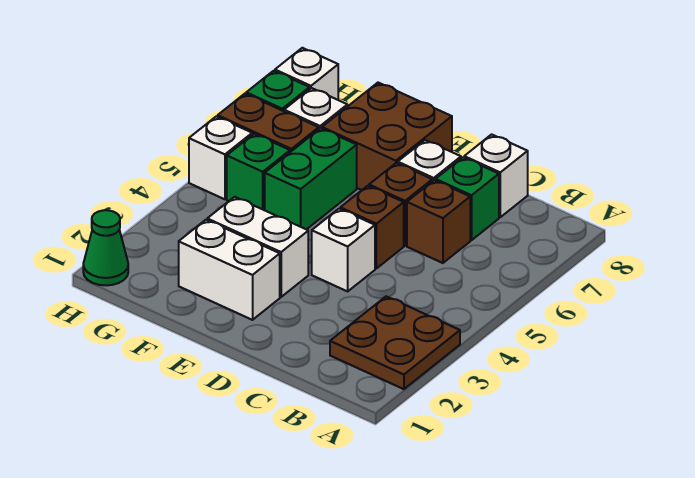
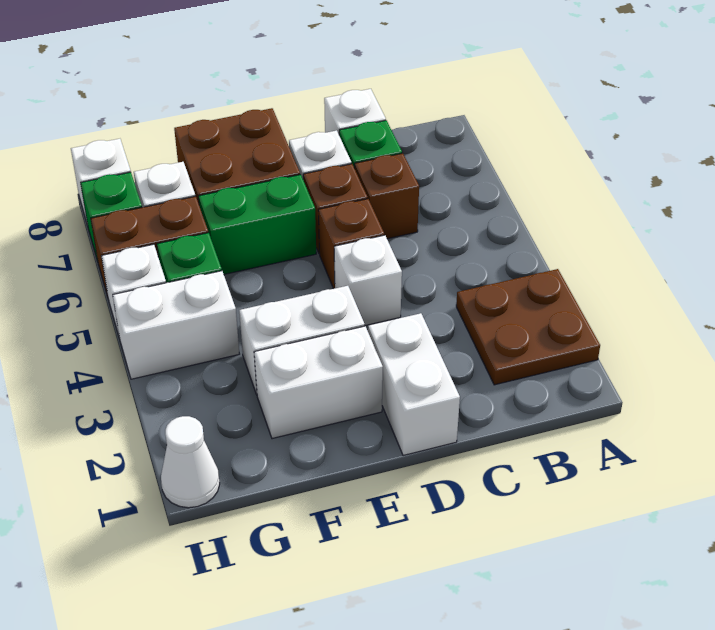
none -> white 1x2 brick [368,313,460,455]
green 1x2 brick [265,128,357,230] -> green 1x2 brick turned to [199,174,316,274]
none -> white 1x2 brick [113,271,239,379]
green 1x1 cone [83,210,128,285] -> white 1x1 cone [161,416,220,508]

